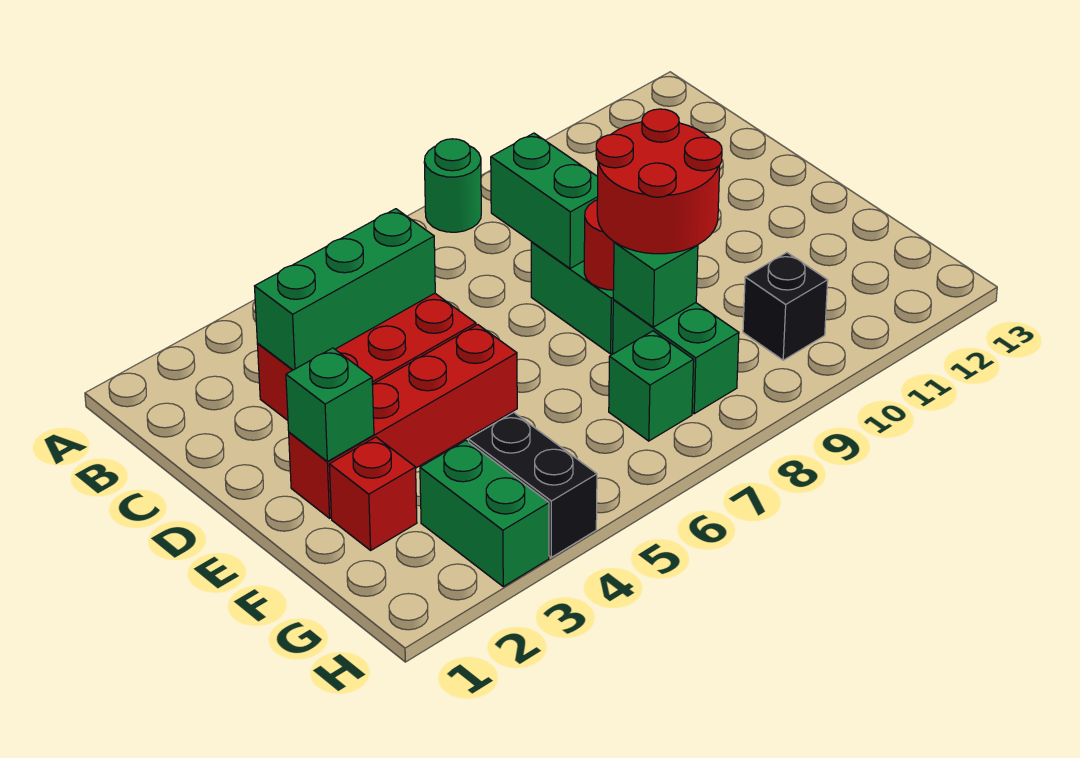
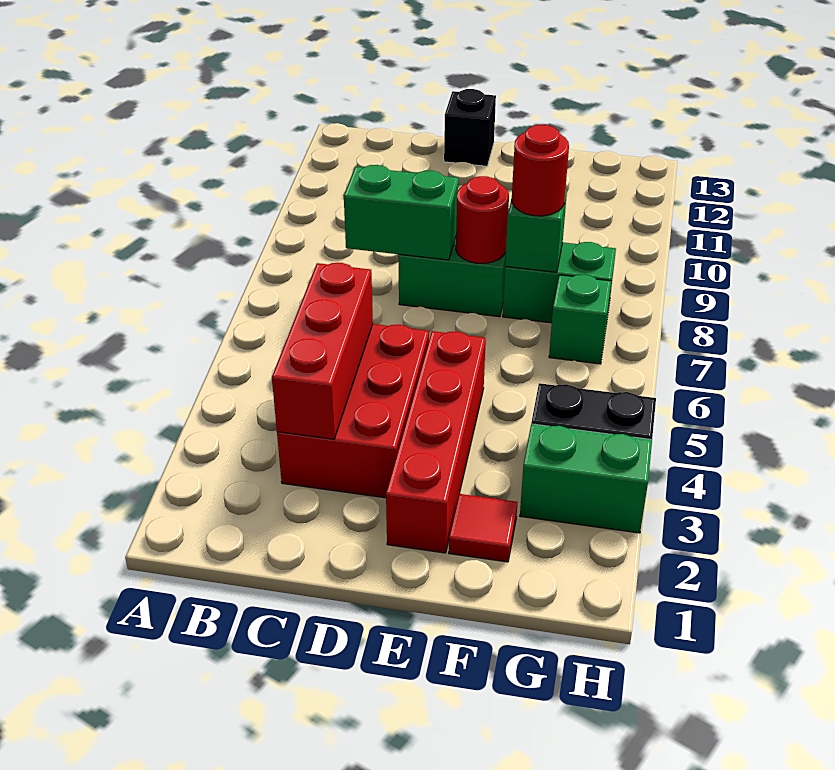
green 1x1 round brick [424,139,481,232] -> none
green 1x3 brick [255,209,435,370] -> red 1x3 brick [272,263,373,439]
green 1x1 brick [286,348,374,461] -> none
red 2x2 round brick [596,109,722,254] -> red 1x1 round brick [512,125,569,216]
red 1x1 brick [329,437,417,550] -> red 1x1 tile [449,494,517,562]
black 1x1 brick [743,253,828,360] -> black 1x1 brick moved to [444,89,496,166]

